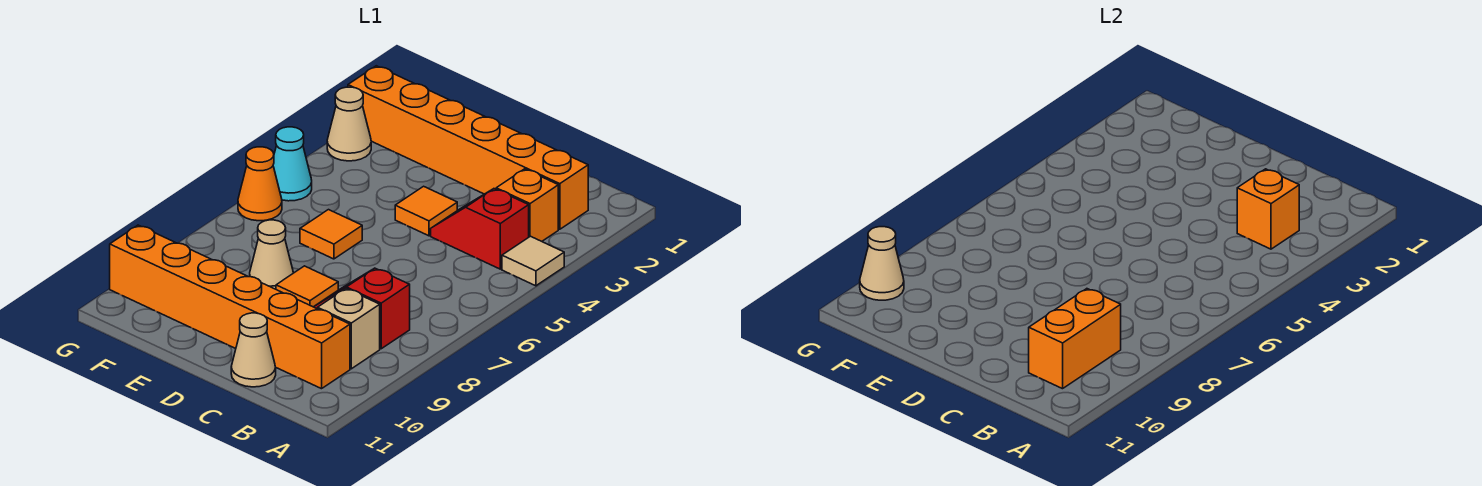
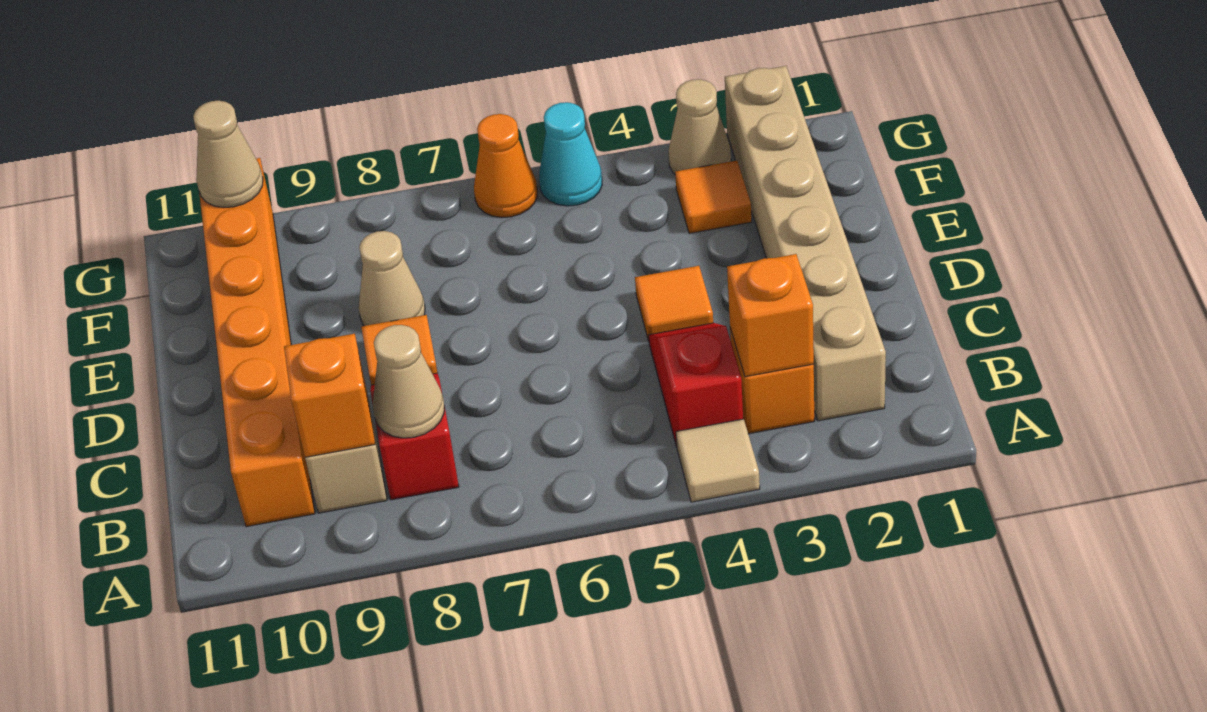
orange 1x6 brick [348,66,588,229] -> tan 1x6 brick [725,66,886,421]
orange 1x2 brick [1029,289,1121,389] -> orange 1x1 brick [284,334,375,457]
tan 1x1 cone [231,313,276,387] -> tan 1x1 cone moved to [373,325,444,438]
orange 1x1 tile [300,210,362,259] -> orange 1x1 tile moved to [675,161,752,234]

